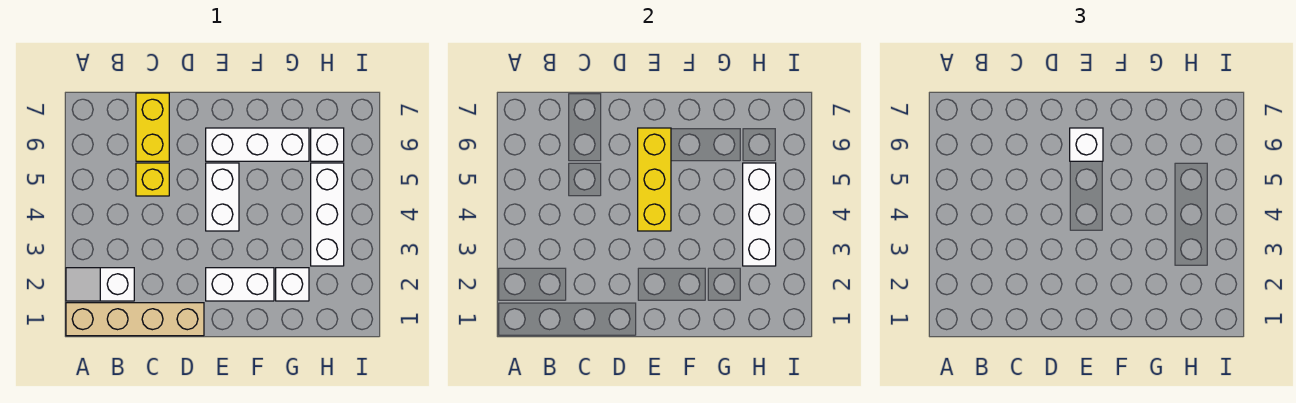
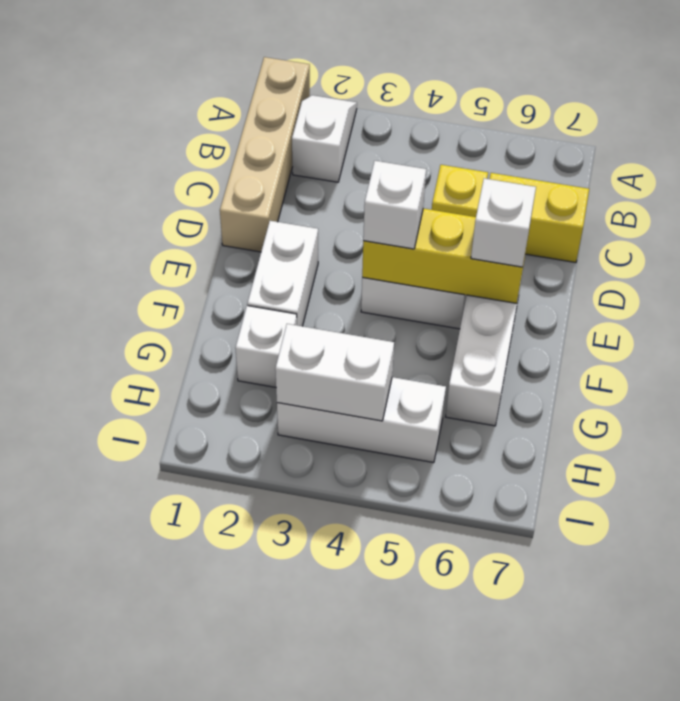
white 1x3 brick [743,163,776,266] -> white 1x2 brick [275,324,394,421]
white 1x1 brick [311,128,344,161] -> white 1x1 brick moved to [363,161,426,249]

